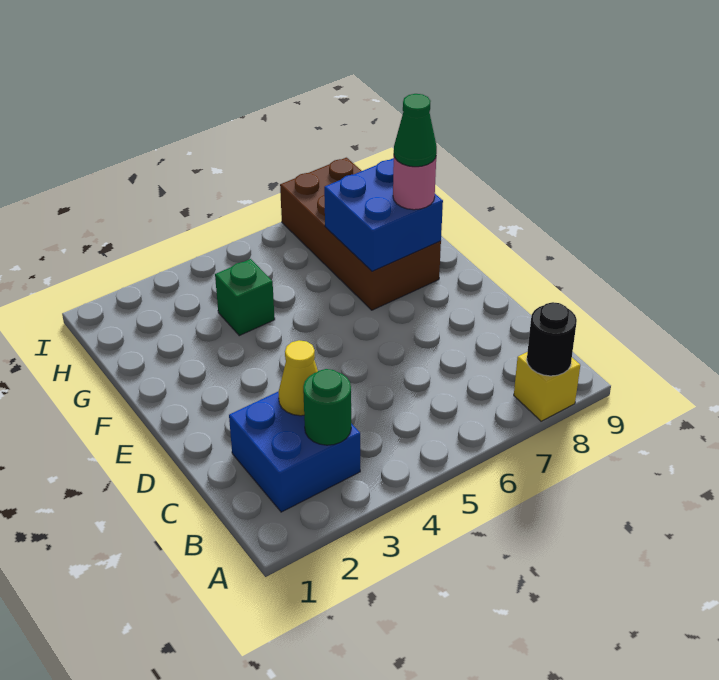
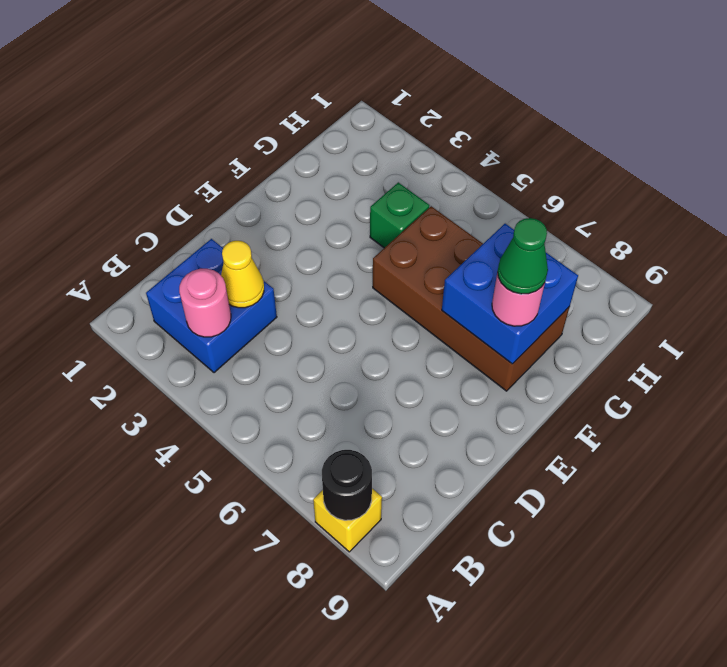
green 1x1 round brick [303,369,351,445] -> pink 1x1 round brick [179,269,231,337]
brown 2x4 brick [280,158,441,310] -> brown 2x4 brick turned to [373,206,569,391]

